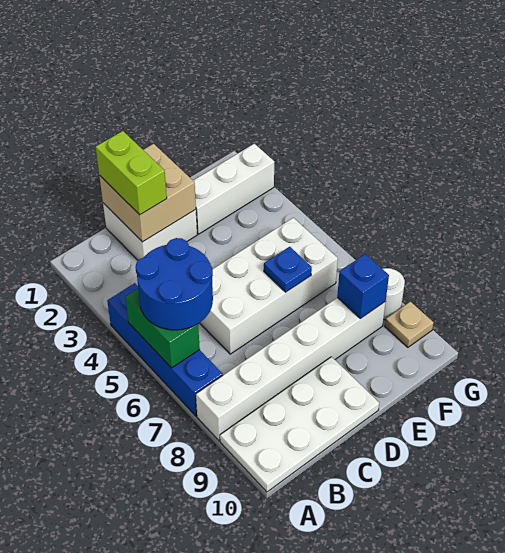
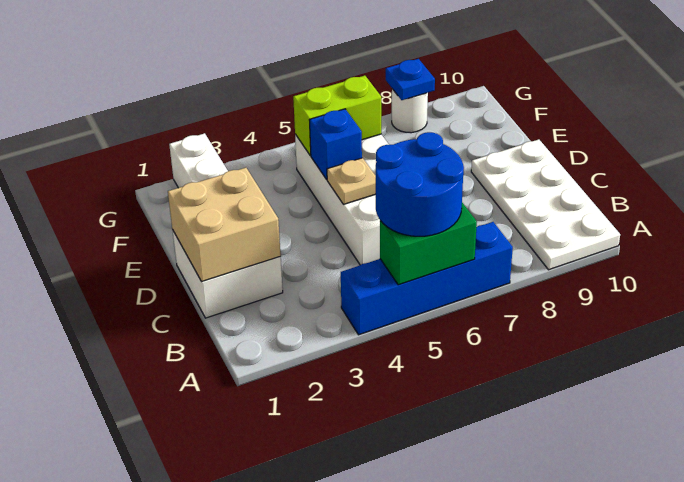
white 1x6 brick [196,298,385,441] -> none
lime 1x2 brick [96,131,167,215] -> lime 1x2 brick moved to [293,76,381,156]
blue 1x1 plate [264,247,312,292] -> blue 1x1 plate moved to [386,59,435,100]
blue 1x1 brick [337,254,389,319] -> blue 1x1 brick moved to [310,109,362,180]
tan 1x1 plate [385,302,434,347] -> tan 1x1 plate moved to [327,158,376,204]

